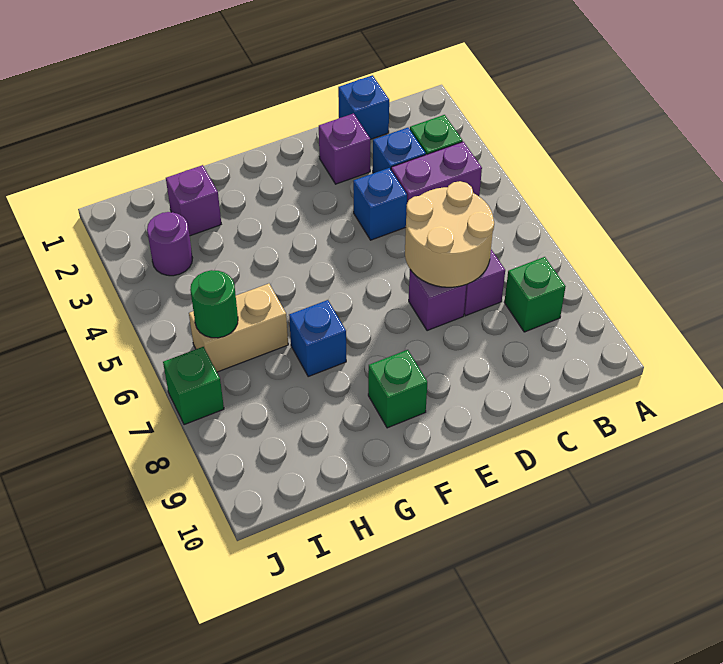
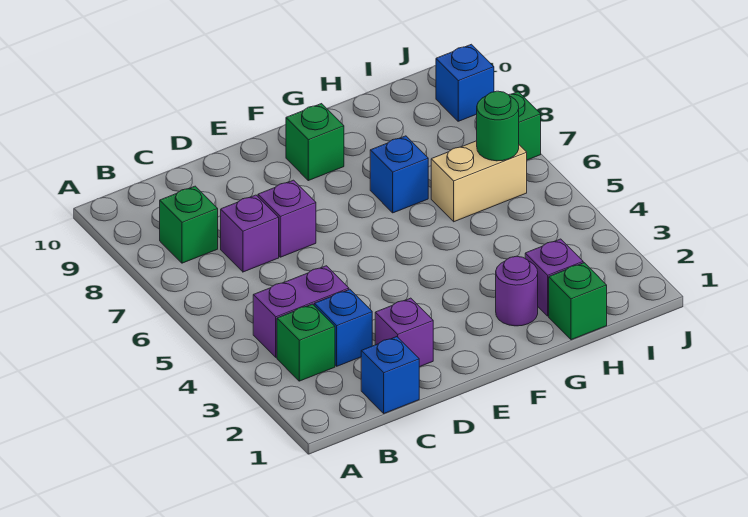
tan 2x2 round brick [405,181,494,287] -> none
blue 1x1 brick [353,168,407,240] -> blue 1x1 brick moved to [436,44,494,121]
none -> green 1x1 brick [549,263,607,340]
purple 1x1 round brick [147,212,192,276] -> purple 1x1 round brick moved to [496,256,538,326]

